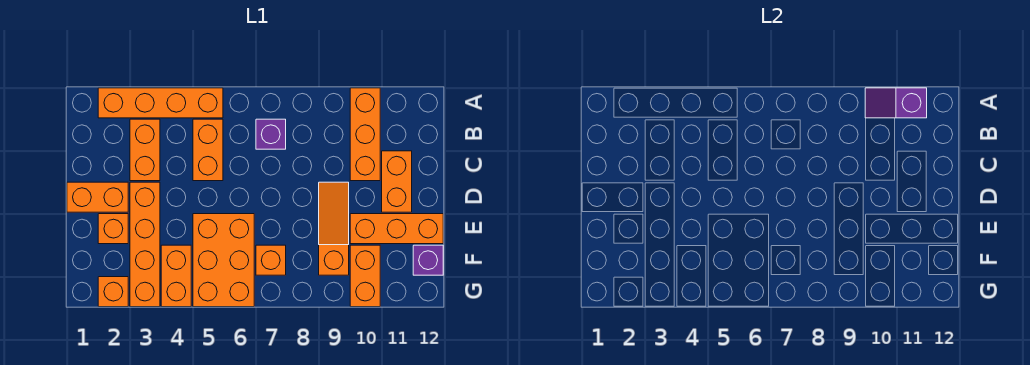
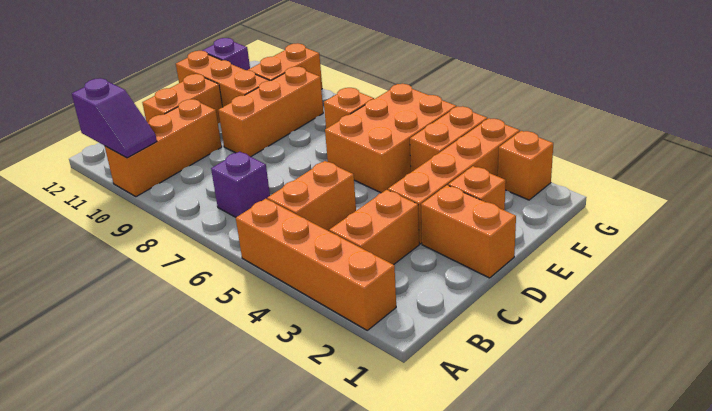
orange 1x3 slope [319,182,349,275] -> orange 1x3 brick [218,67,323,157]

